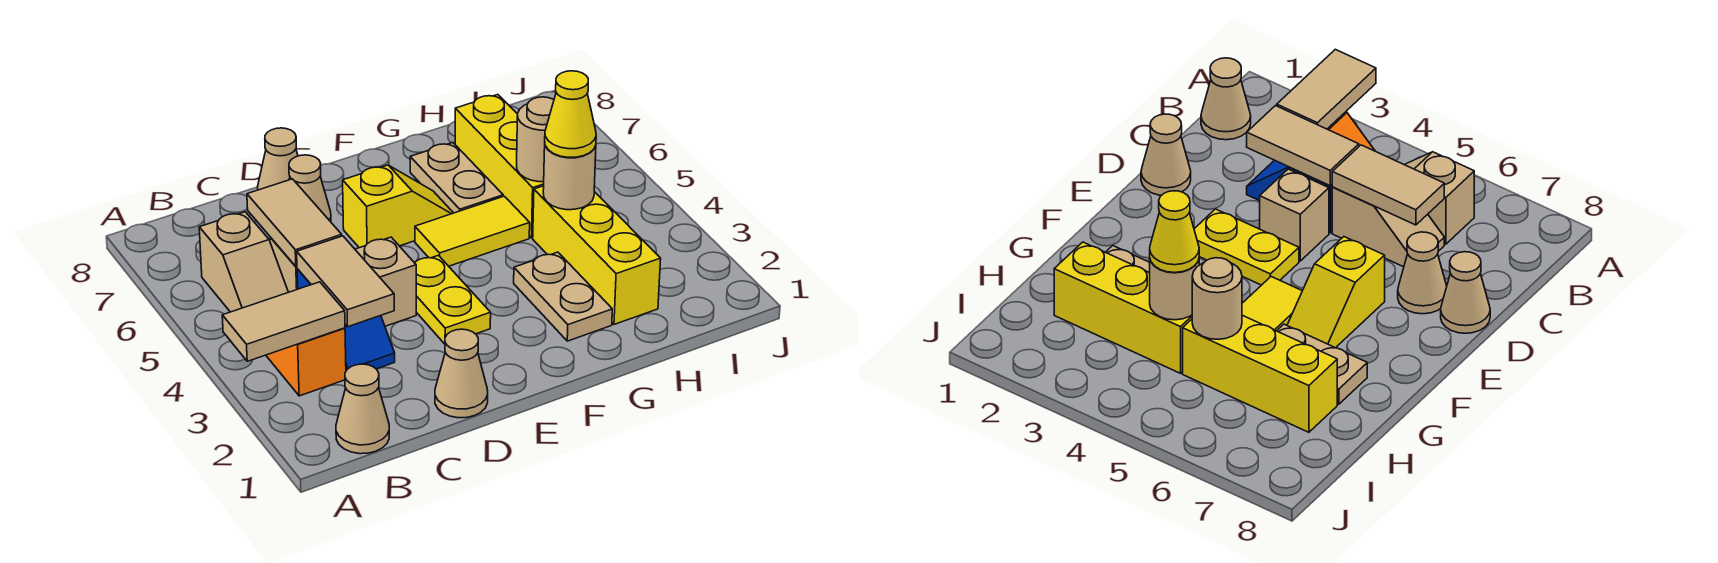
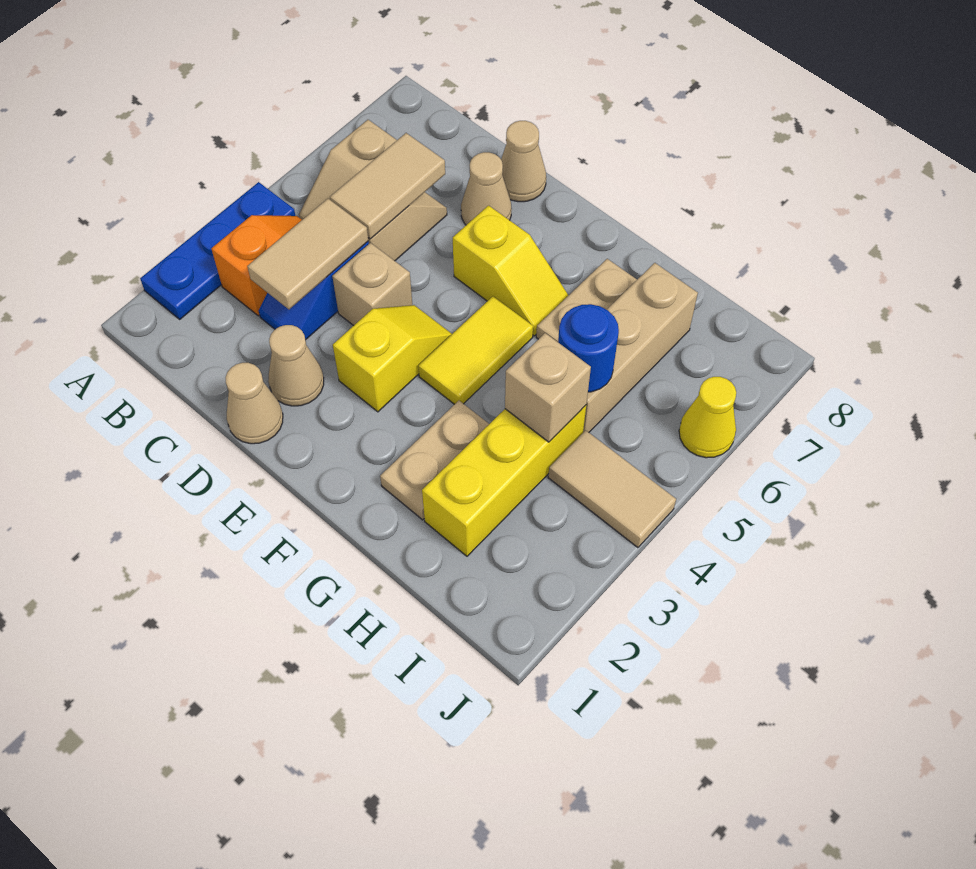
none -> blue 1x3 plate [140,182,295,319]
tan 1x2 tile [222,282,345,361] -> tan 1x2 tile moved to [548,430,676,548]
tan 1x1 cone [336,364,389,454] -> tan 1x1 cone moved to [268,325,324,406]
yellow 1x2 plate [415,255,491,344] -> yellow 1x2 slope [333,305,452,412]
yellow 1x2 tile [415,196,530,266] -> yellow 1x2 tile turned to [418,297,533,404]
tan 1x1 round brick [543,146,596,210] -> tan 1x1 brick [505,333,591,442]
yellow 1x1 cone [545,71,596,157] -> yellow 1x1 cone moved to [679,377,736,458]
yellow 1x3 brick [455,95,544,238] -> tan 1x3 brick [583,263,698,432]
tan 1x1 round brick [517,97,554,182] -> blue 1x1 round brick [558,304,619,392]

